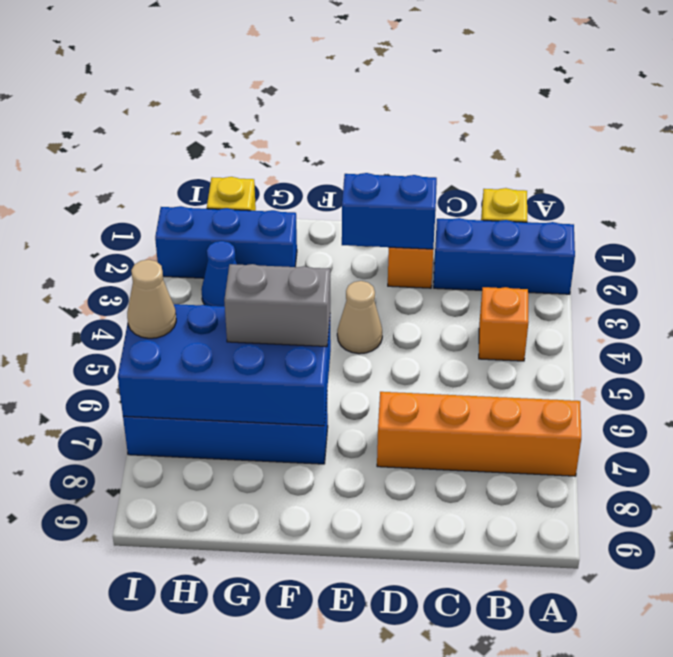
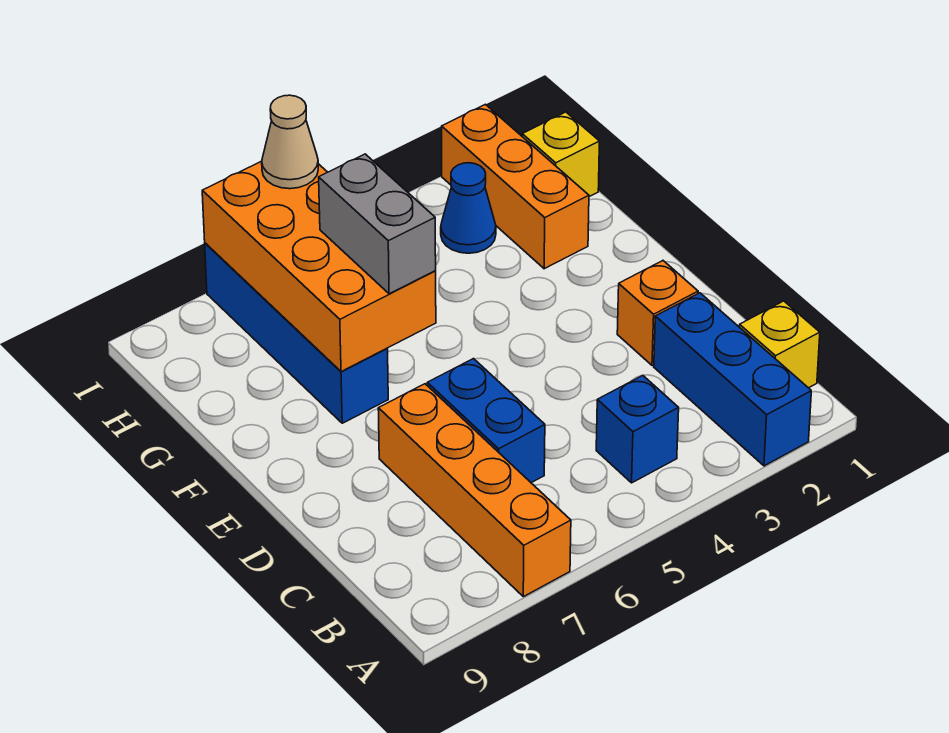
orange 1x1 brick [479,287,529,361] -> blue 1x1 brick [596,375,679,483]
blue 1x2 brick [342,173,437,249] -> blue 1x2 brick moved to [427,359,545,483]
tan 1x1 cone [337,281,382,354] -> none
blue 2x4 brick [118,304,331,426] -> orange 2x4 brick [202,161,436,372]
blue 1x3 brick [155,206,297,278] -> orange 1x3 brick [442,104,589,269]

